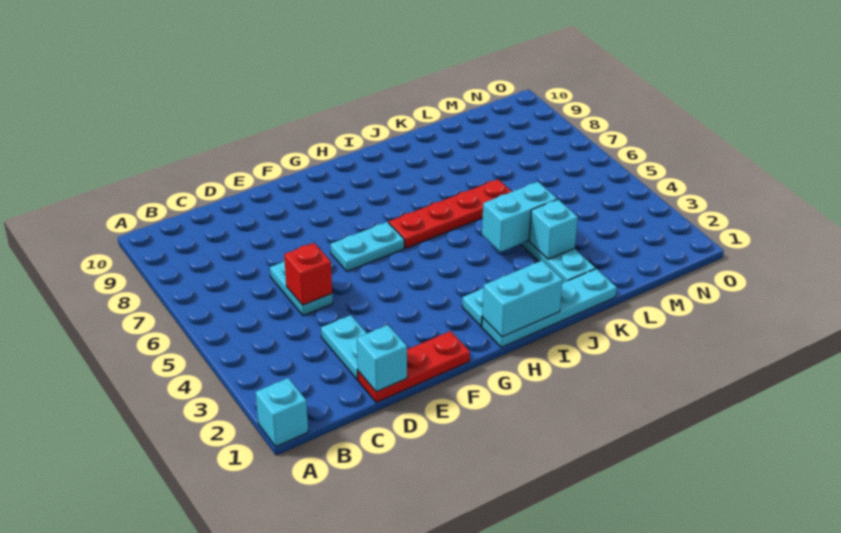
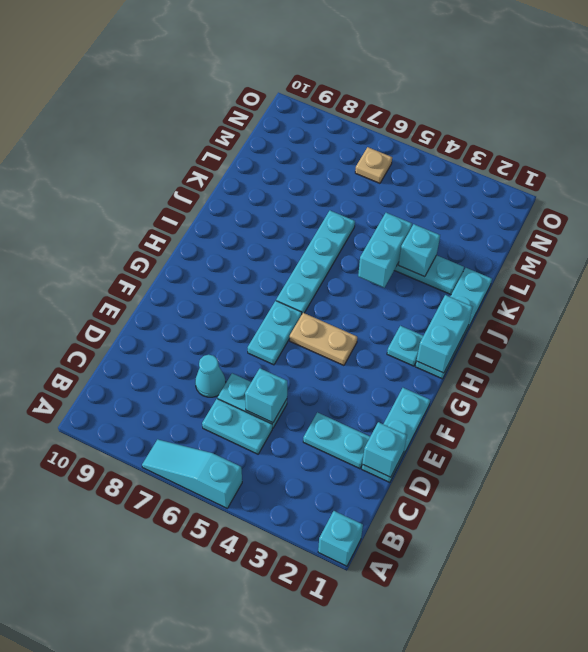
none -> cyan 1x3 slope [142,439,242,508]
none -> cyan 1x2 plate [202,399,272,454]
red 1x3 plate [358,331,470,402] -> cyan 1x3 plate [362,388,430,482]
red 1x1 brick [284,243,332,305] -> cyan 1x1 brick [245,368,287,423]
none -> cyan 1x1 cone [195,355,225,397]
none -> tan 1x2 plate [290,313,357,365]
red 1x4 plate [389,179,512,248] -> cyan 1x4 plate [276,211,355,313]
none -> tan 1x1 plate [355,147,392,183]

